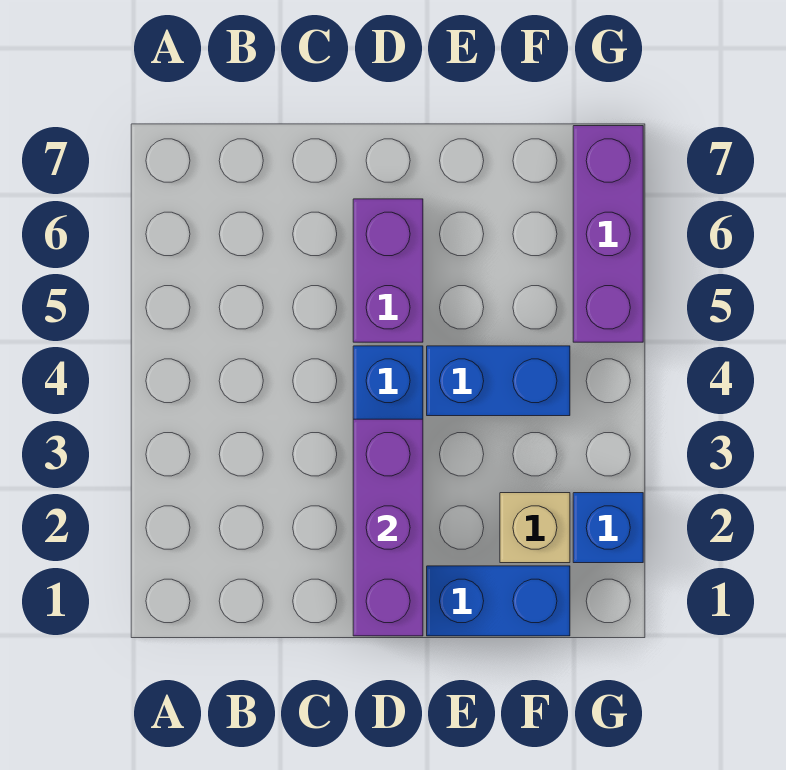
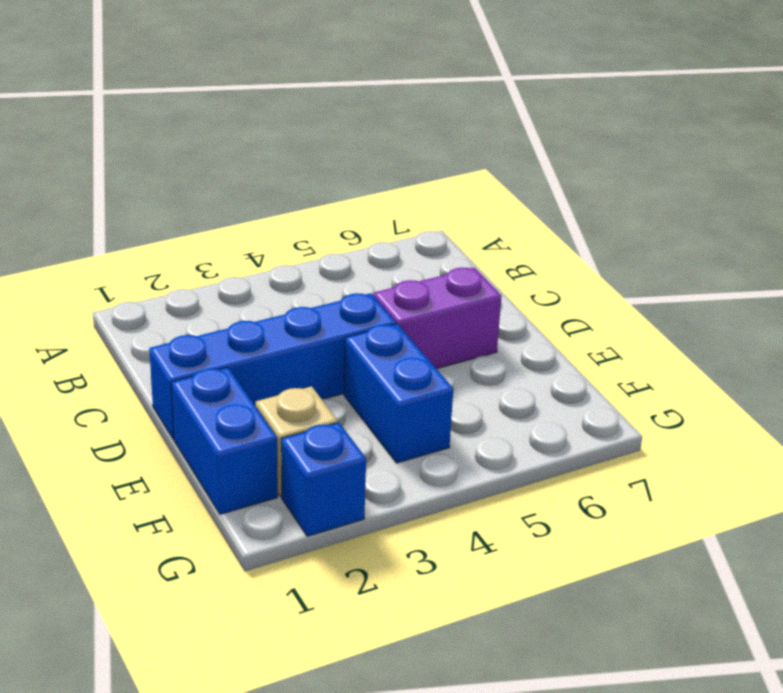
purple 1x3 brick [353,419,423,636] -> none
purple 1x3 brick [573,126,643,342] -> none

